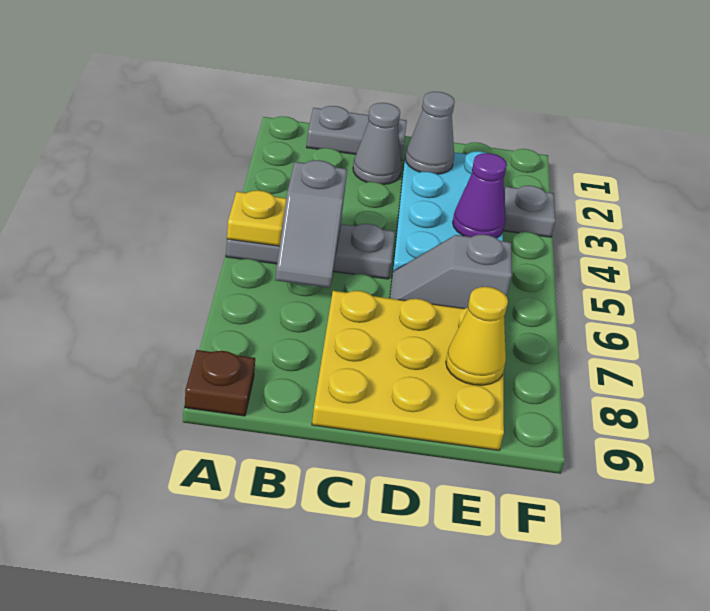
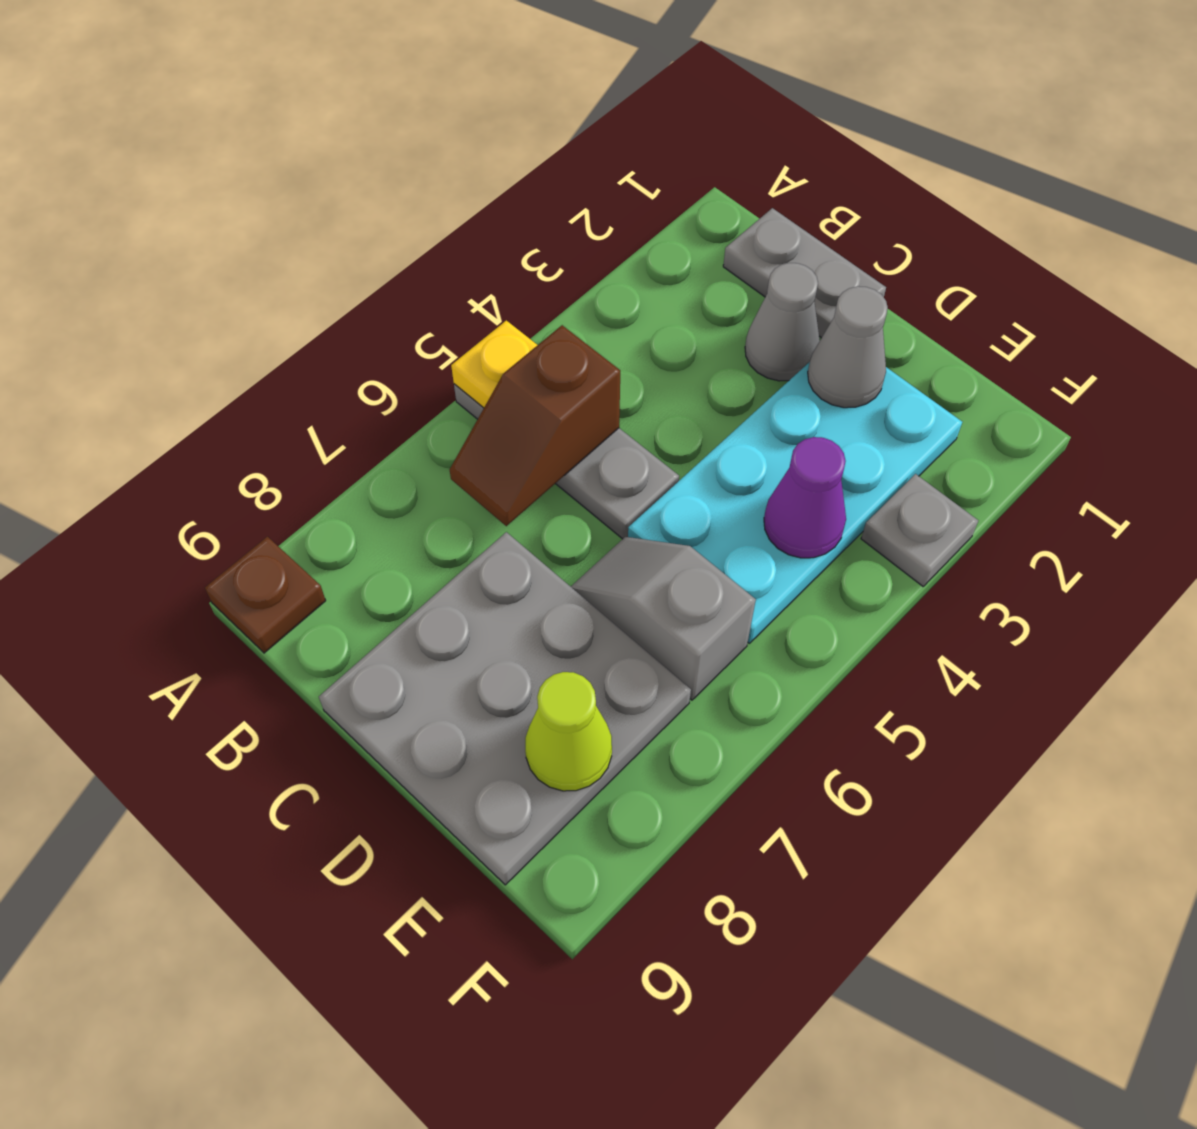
grey 1x2 slope [275,160,347,288] -> brown 1x2 slope [449,325,620,526]
yellow 3x3 plate [312,291,504,450] -> grey 3x3 plate [319,532,691,885]
yellow 1x1 cone [446,287,508,385] -> lime 1x1 cone [525,672,612,791]

